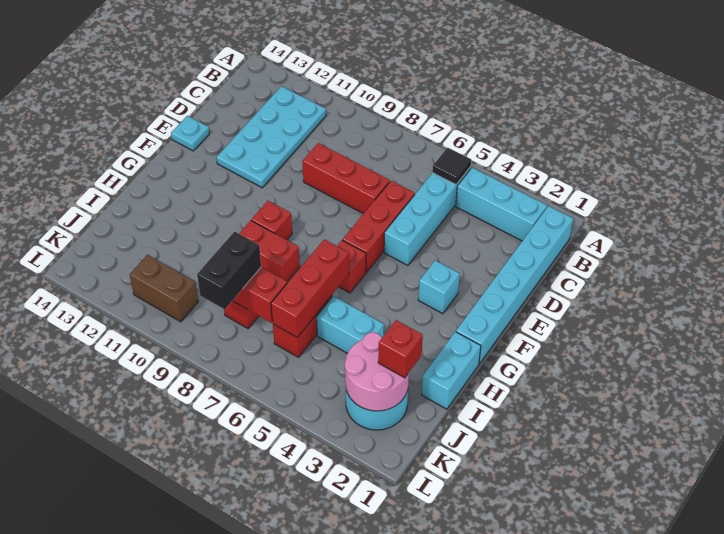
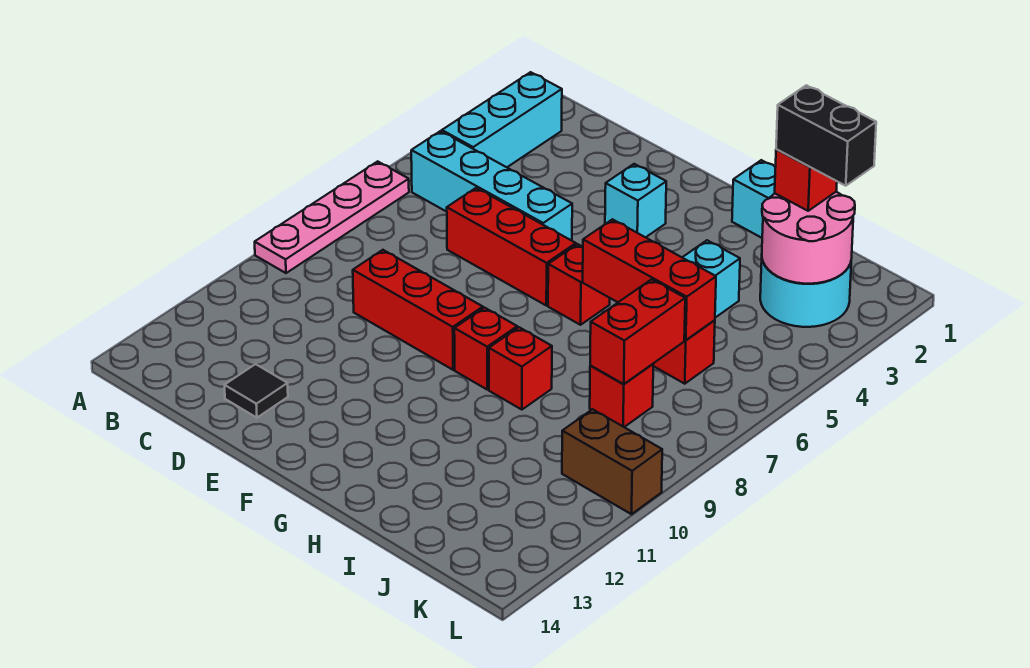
none -> pink 1x4 plate [255,161,409,273]
cyan 1x6 brick [456,206,573,364] -> none
black 1x1 tile [432,148,471,185] -> black 1x1 tile moved to [225,364,288,418]
cyan 2x4 plate [216,86,326,188] -> none
red 1x3 brick [302,143,390,214] -> red 1x3 brick turned to [353,250,483,370]
cyan 1x1 plate [171,116,209,151] -> none
red 1x2 brick [239,220,300,282] -> red 1x1 brick [489,327,552,410]
black 1x2 brick [197,231,261,309] -> black 1x2 brick moved to [776,85,876,186]
brown 1x2 brick [130,255,198,322] -> brown 1x2 brick turned to [562,409,662,514]

